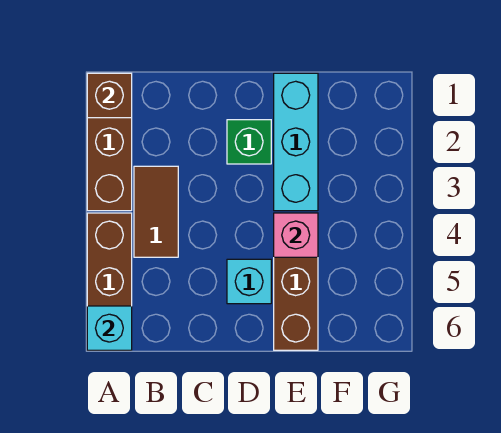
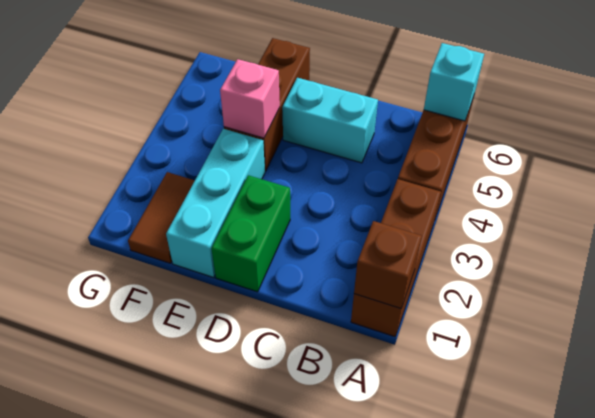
brown 1x2 tile [134,166,178,257] -> brown 1x2 tile moved to [128,172,195,263]
green 1x1 brick [227,120,271,164] -> green 1x2 brick [211,175,290,292]
cyan 1x1 brick [227,259,271,304] -> cyan 1x2 brick [282,78,378,163]

